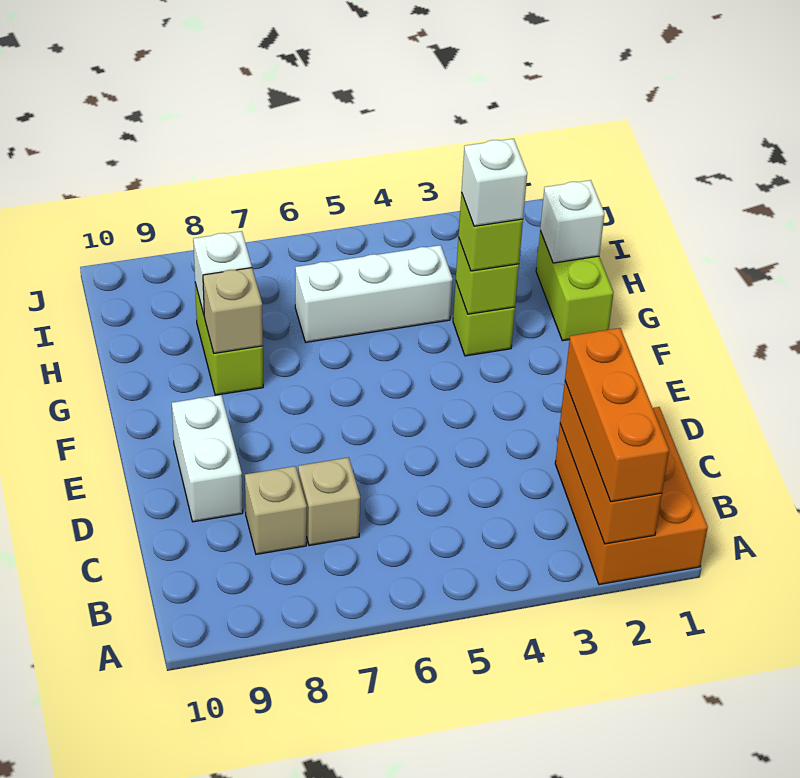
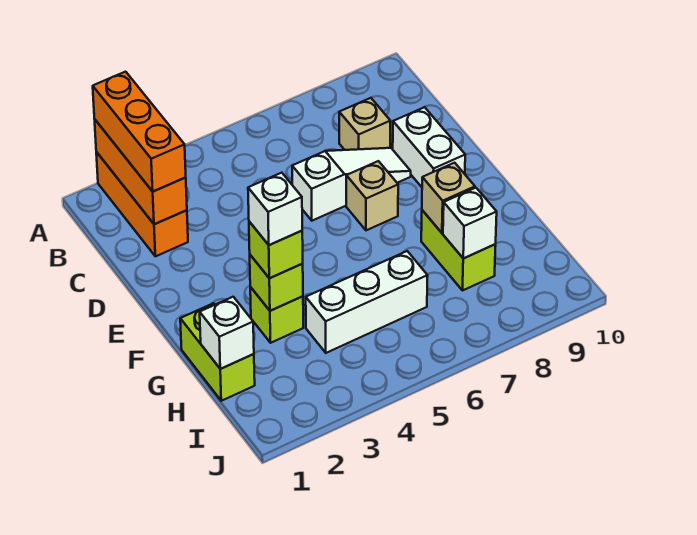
orange 2x3 brick [555,407,708,585] -> orange 1x3 brick [96,152,188,256]
tan 1x1 brick [298,457,360,545] -> tan 1x1 brick moved to [346,161,398,230]
none -> white 1x3 slope [292,148,411,221]

